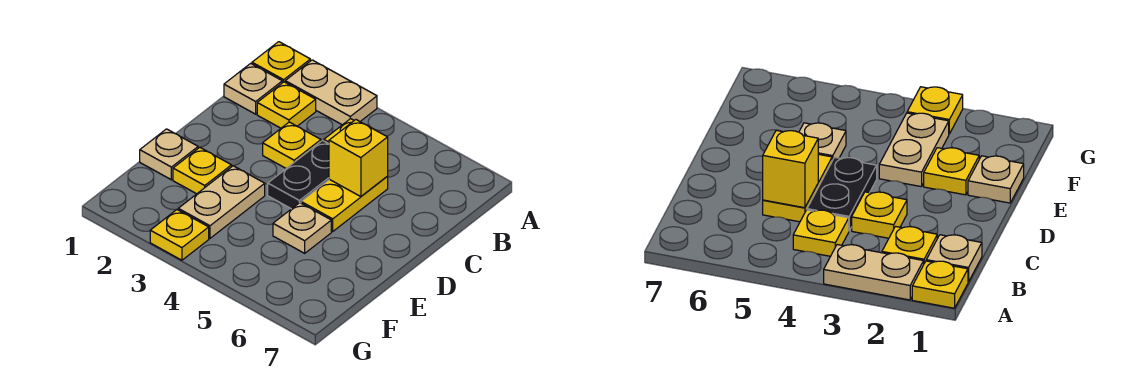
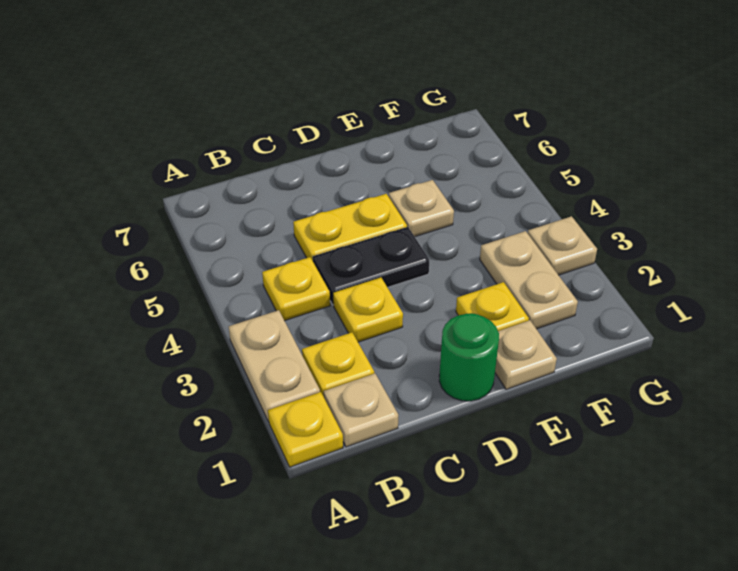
yellow 1x1 brick [329,120,388,197] -> none
none -> green 1x1 round brick [439,313,499,401]
tan 1x2 plate [178,166,265,238] -> tan 1x2 plate turned to [480,231,578,329]
yellow 1x1 plate [150,210,209,260] -> tan 1x1 plate [528,216,597,275]

